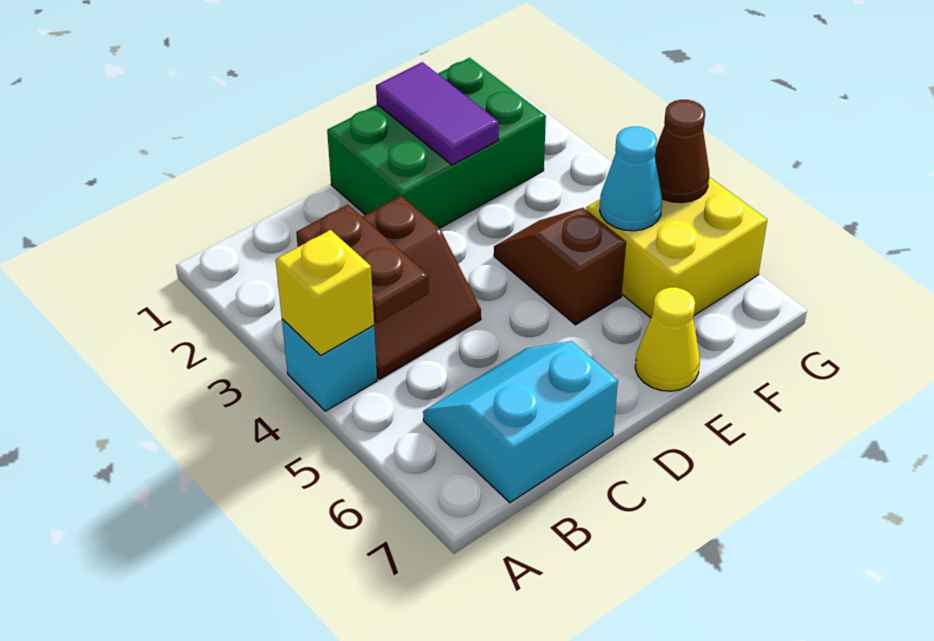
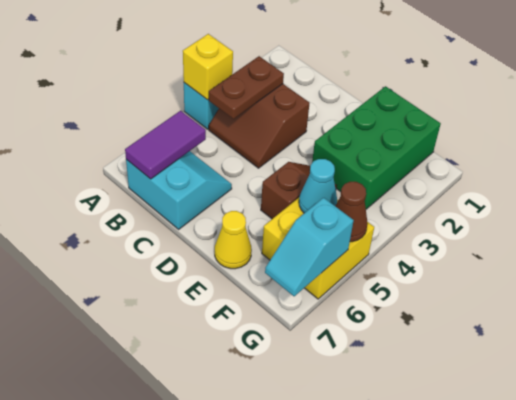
green 2x3 brick [327,58,546,229] -> green 2x3 brick turned to [312,86,441,209]
purple 1x2 tile [376,62,499,165] -> purple 1x2 tile moved to [125,111,206,179]
none -> cyan 1x2 slope [265,198,354,296]

